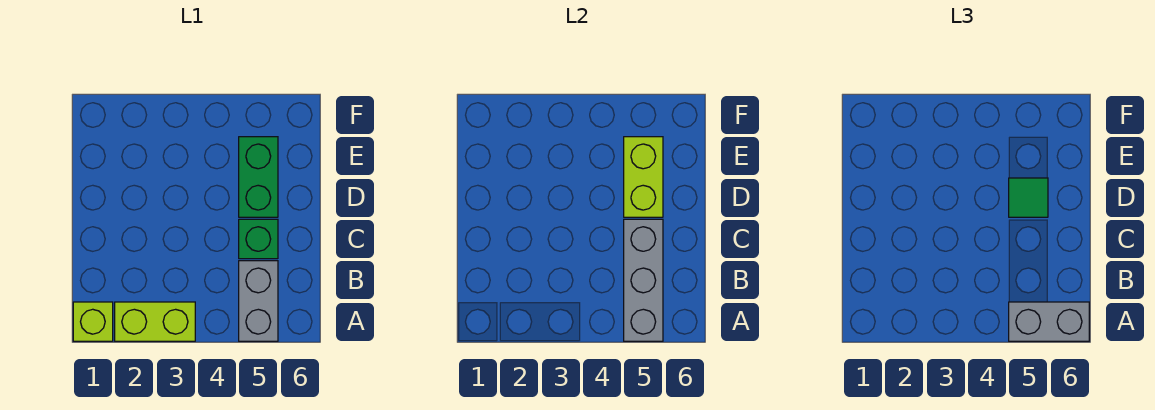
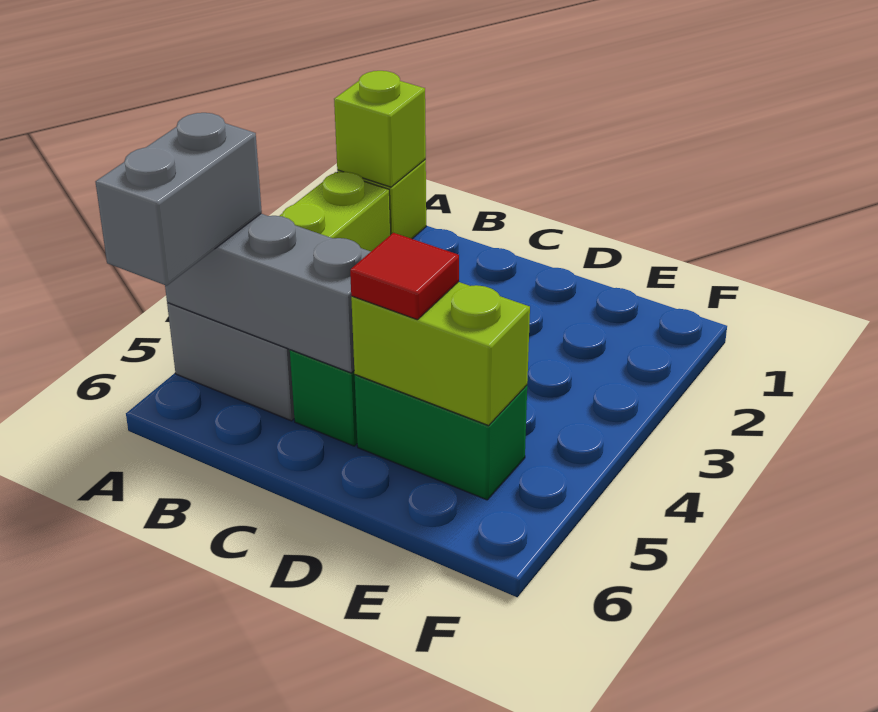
none -> lime 1x1 brick [334,71,426,187]
green 1x1 tile [1009,178,1048,217] -> red 1x1 tile [350,233,459,320]

